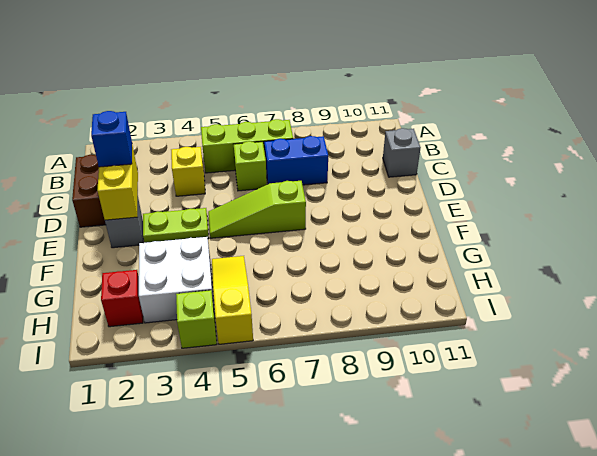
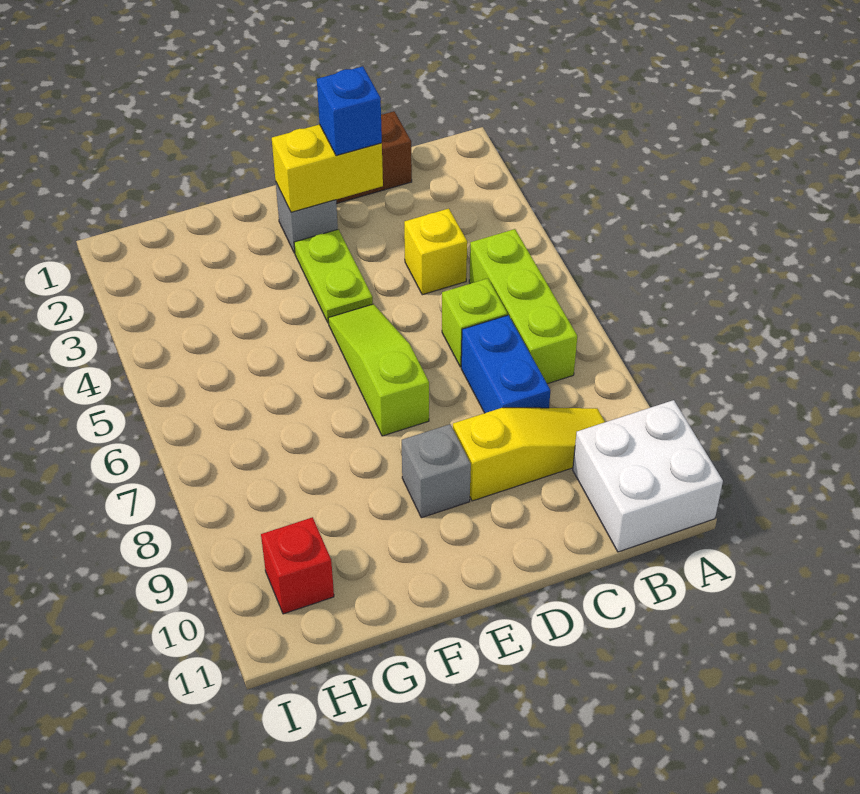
grey 1x1 brick [383,128,421,177] -> grey 1x1 brick moved to [402,424,471,518]
white 2x2 brick [139,237,214,323] -> white 2x2 brick moved to [573,400,723,552]
yellow 1x3 slope [212,256,253,344] -> yellow 1x3 slope moved to [453,408,605,501]
red 1x1 brick [101,270,143,327] -> red 1x1 brick moved to [261,517,334,614]
lime 1x1 brick [176,290,217,348] -> none

